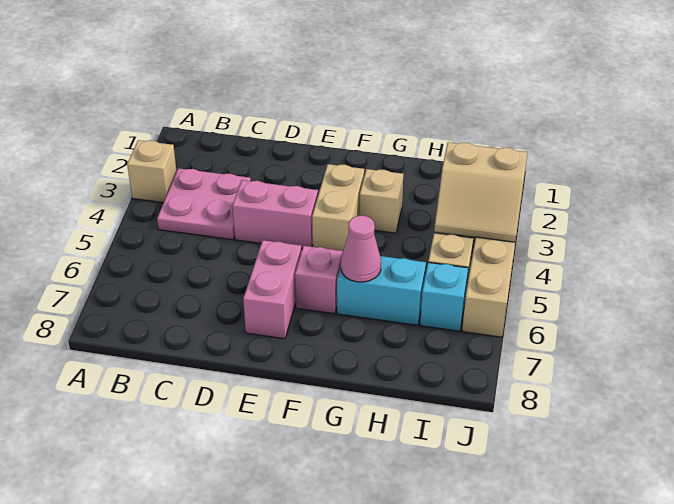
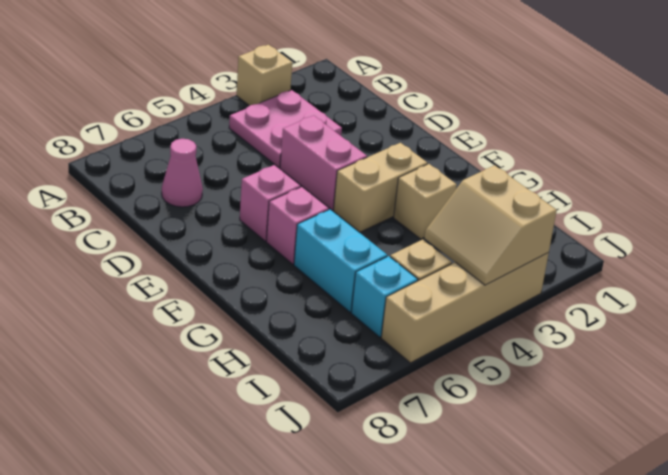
pink 1x2 brick [243,240,302,339] -> pink 1x1 brick [240,165,301,241]
pink 1x1 cone [341,216,381,282] -> pink 1x1 cone moved to [162,139,203,207]

